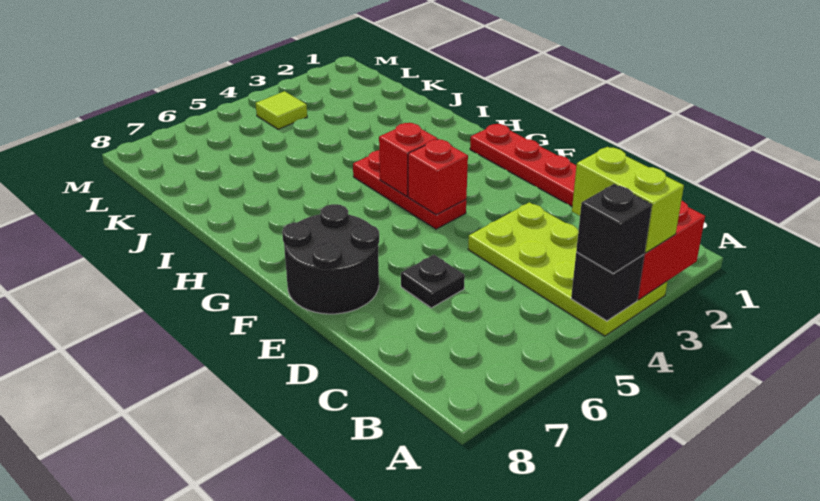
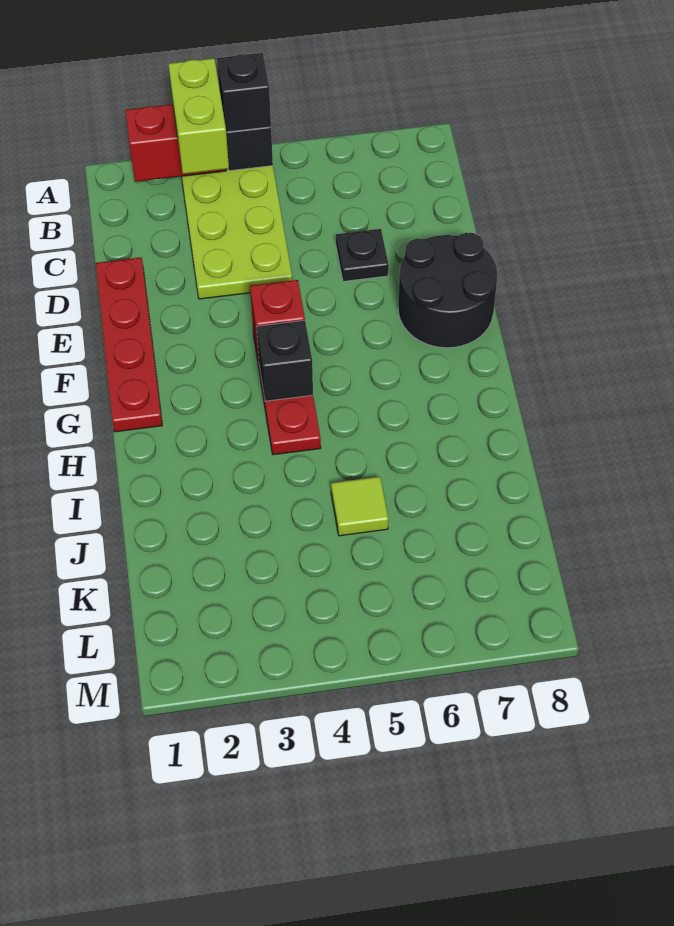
red 1x1 brick [379,123,438,196] -> black 1x1 brick [256,320,313,401]
lime 1x1 tile [256,91,307,129] -> lime 1x1 tile moved to [331,477,389,536]

